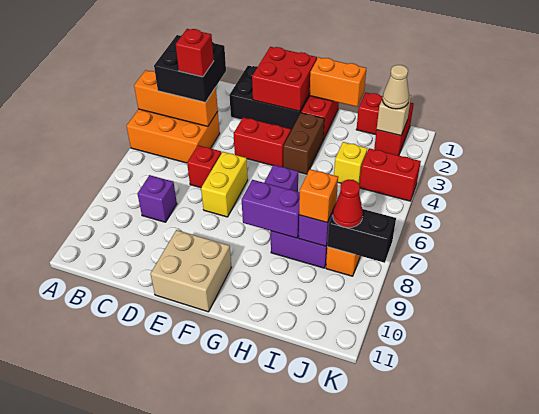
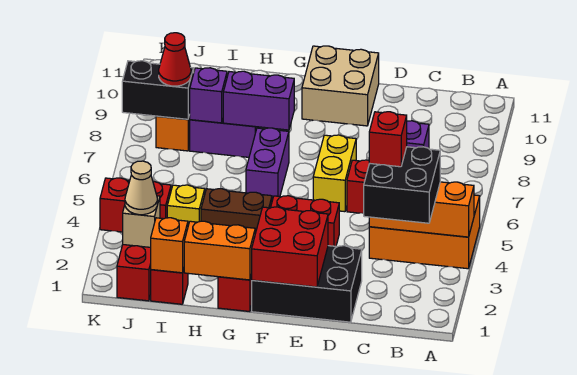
brown 1x2 brick [283,113,324,174] -> brown 1x2 brick turned to [201,189,272,233]
orange 1x1 brick [299,169,338,222] -> orange 1x1 brick moved to [151,218,188,273]

